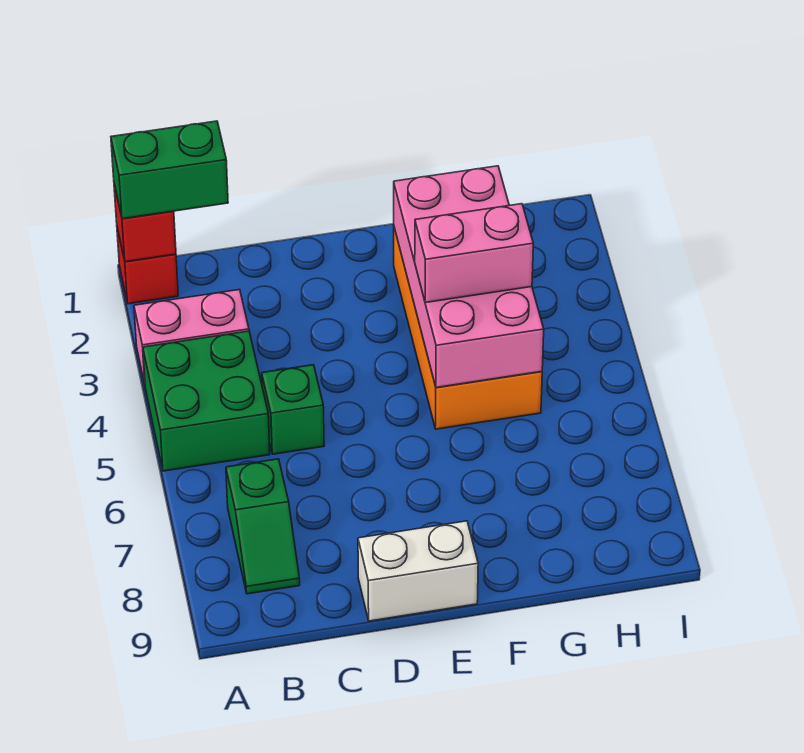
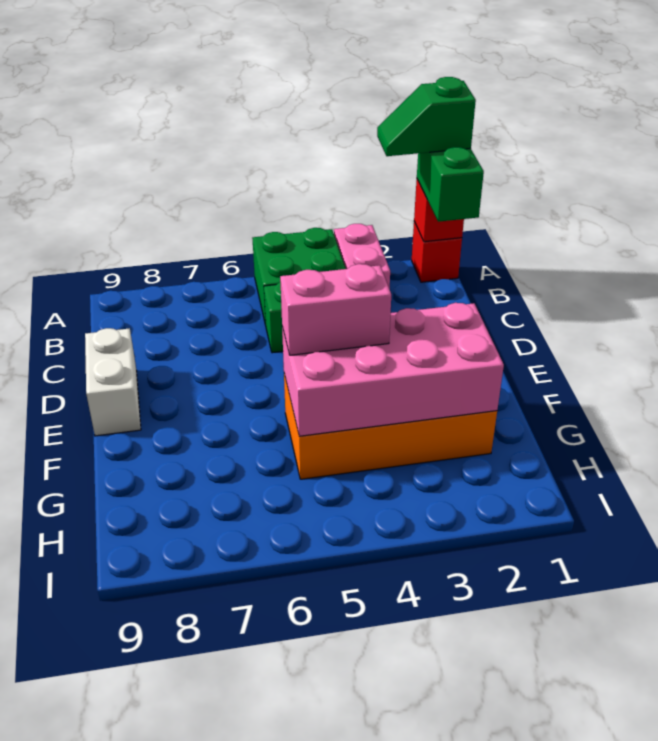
green 1x2 slope [226,459,300,594] -> green 1x2 slope moved to [377,77,476,156]
pink 1x2 brick [415,204,533,303] -> pink 1x2 brick turned to [280,264,391,355]

